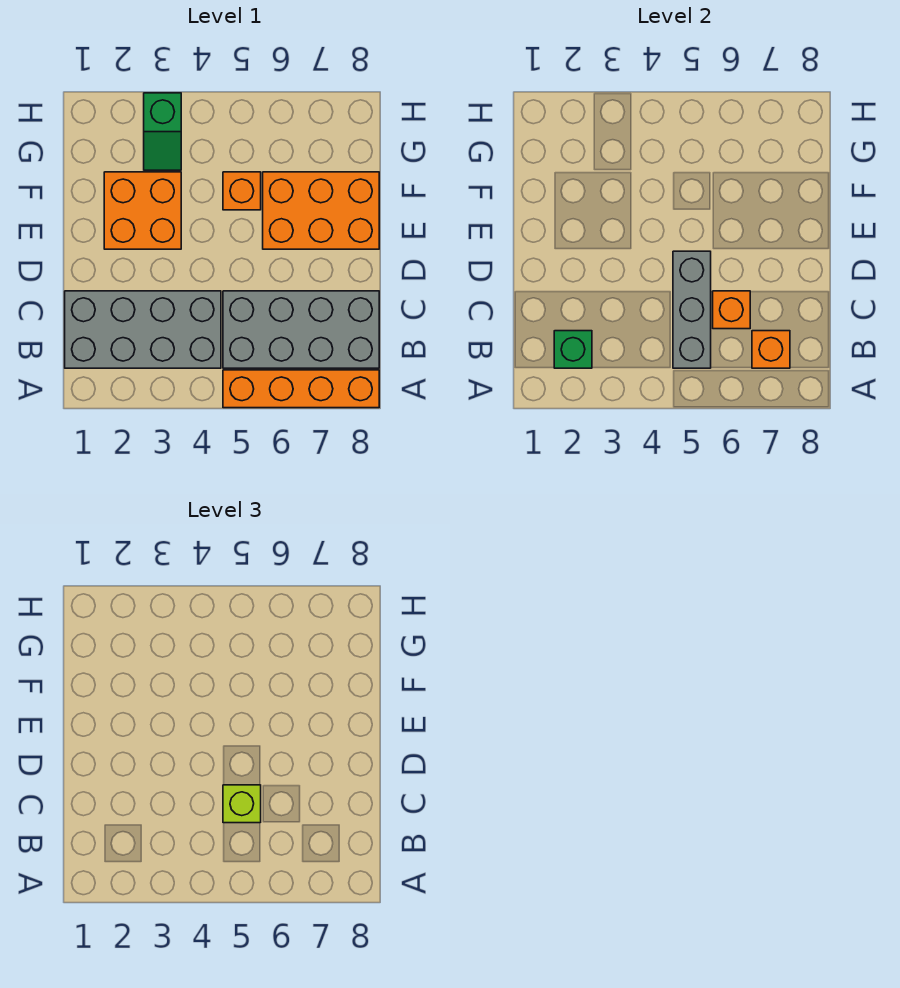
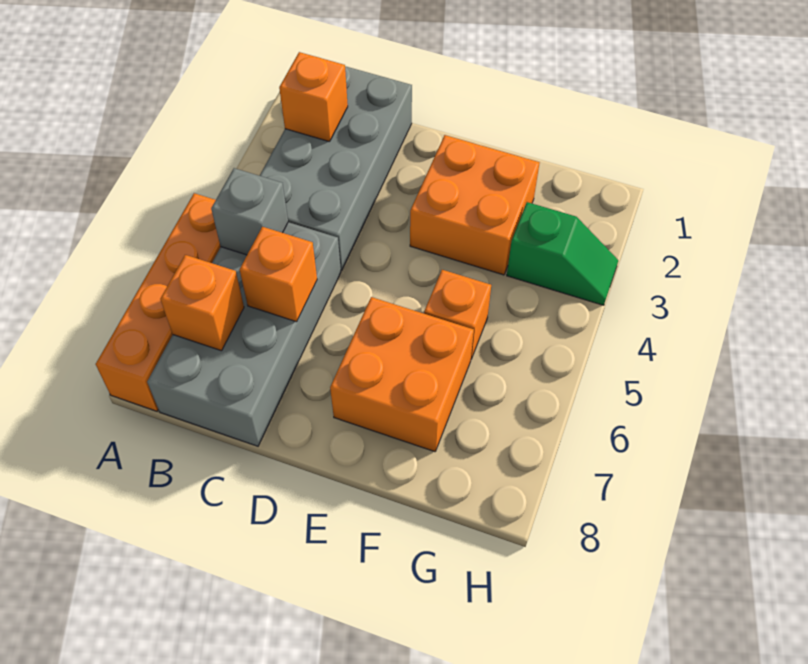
green 1x1 brick [554,331,592,368] -> orange 1x1 brick [279,52,348,142]
grey 1x3 brick [673,251,711,368] -> grey 1x1 brick [211,168,288,255]
lime 1x1 brick [223,785,261,823] -> none
orange 2x3 brick [263,172,379,249] -> orange 2x2 brick [330,297,474,452]
green 1x2 slope [144,93,181,170] -> green 1x2 slope turned to [507,202,618,305]

